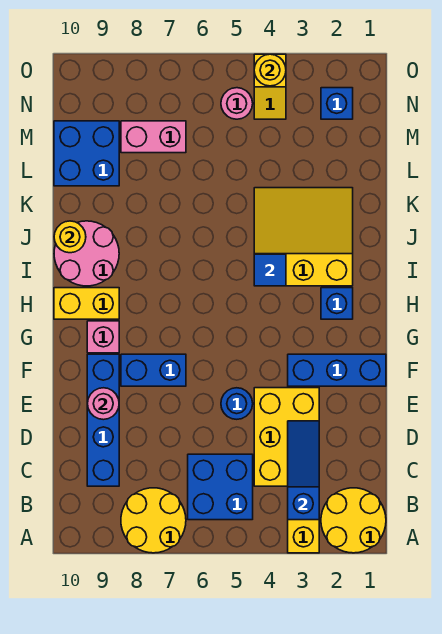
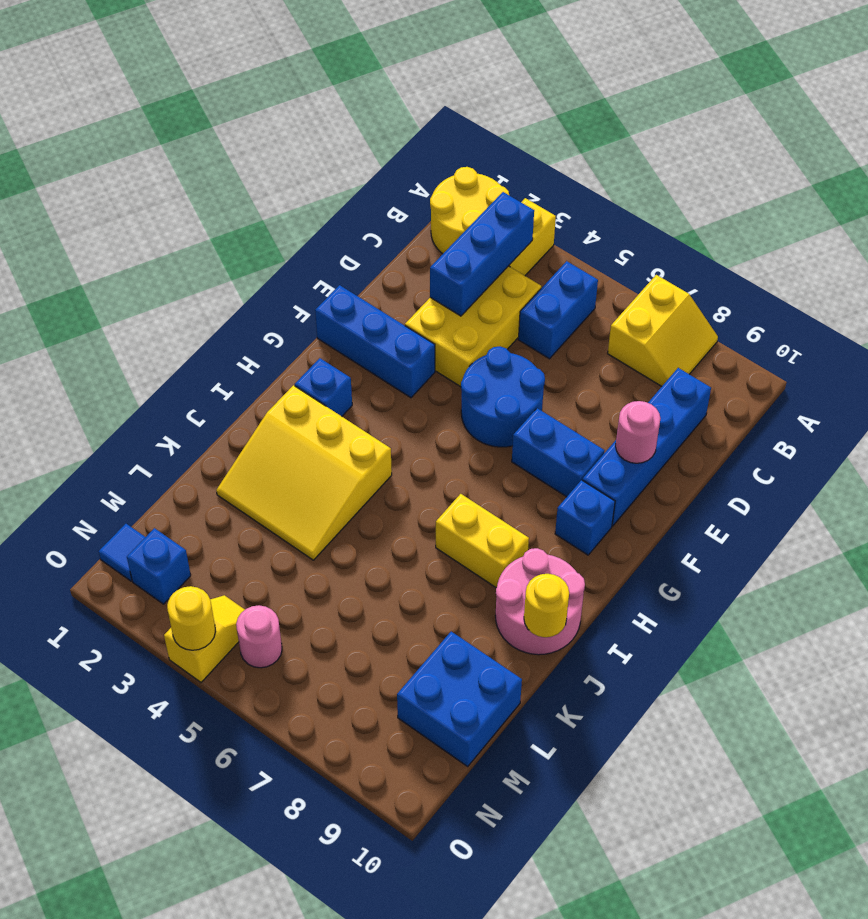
yellow 2x2 round brick [121,488,186,553] -> yellow 2x2 slope [608,275,718,386]
blue 1x3 slope [288,421,319,520] -> blue 1x3 brick [430,192,534,316]
blue 2x2 brick [188,454,253,520] -> blue 1x2 brick [518,261,598,359]
blue 1x1 round brick [221,388,253,419] -> blue 2x2 round brick [461,347,545,447]
pink 1x1 brick [87,321,119,353] -> blue 1x1 brick [555,480,615,555]
yellow 1x2 brick [54,288,119,319] -> yellow 1x2 brick moved to [436,494,529,588]
blue 1x1 tile [254,254,286,286] -> blue 1x1 tile moved to [99,524,145,581]
pink 1x2 brick [121,121,186,153] -> none

